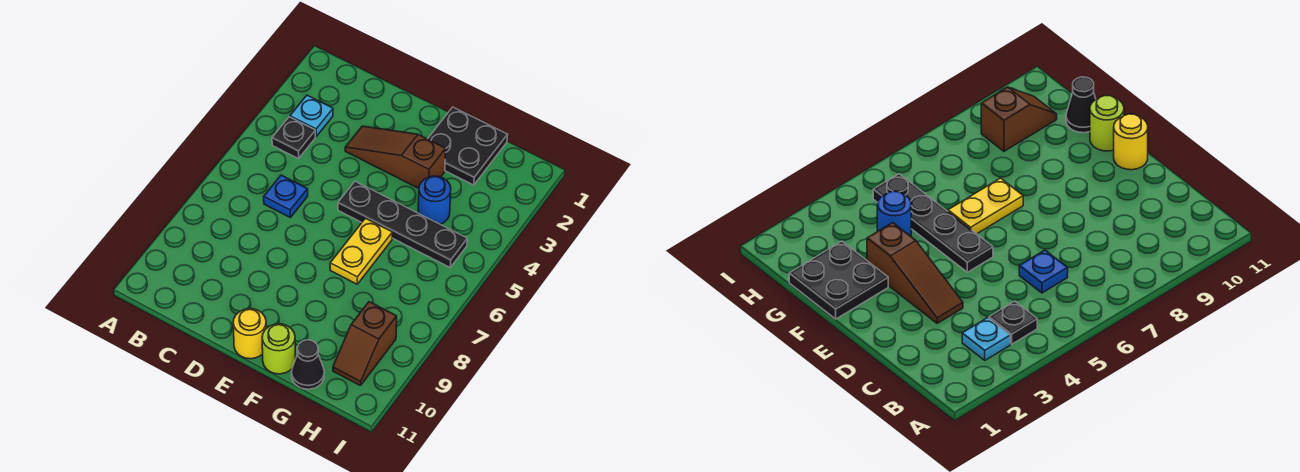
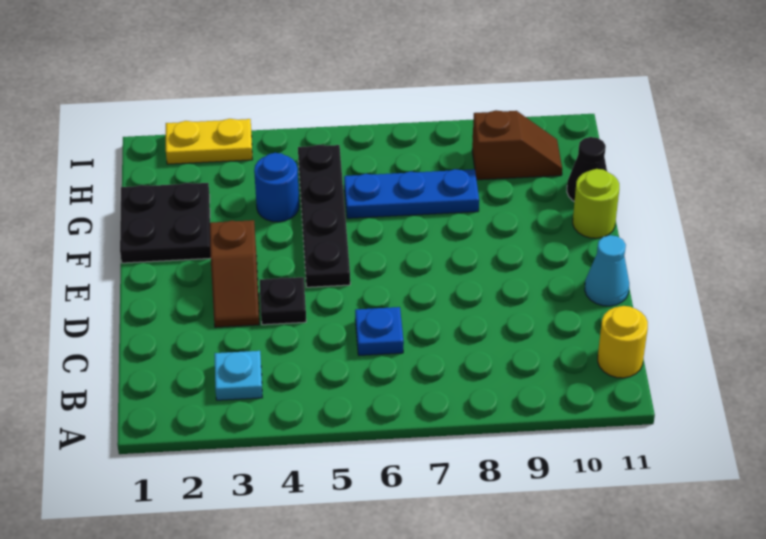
black 1x1 plate [272,117,315,159] -> black 1x1 plate moved to [260,277,306,325]
brown 1x3 slope [345,126,446,188] -> brown 1x2 slope [210,220,259,327]
none -> cyan 1x1 cone [585,235,629,306]
yellow 1x1 round brick [233,309,266,359] -> yellow 1x1 round brick moved to [598,306,648,378]
yellow 1x2 plate [330,218,392,284] -> yellow 1x2 plate moved to [166,119,252,164]
none -> blue 1x3 plate [344,169,479,218]

